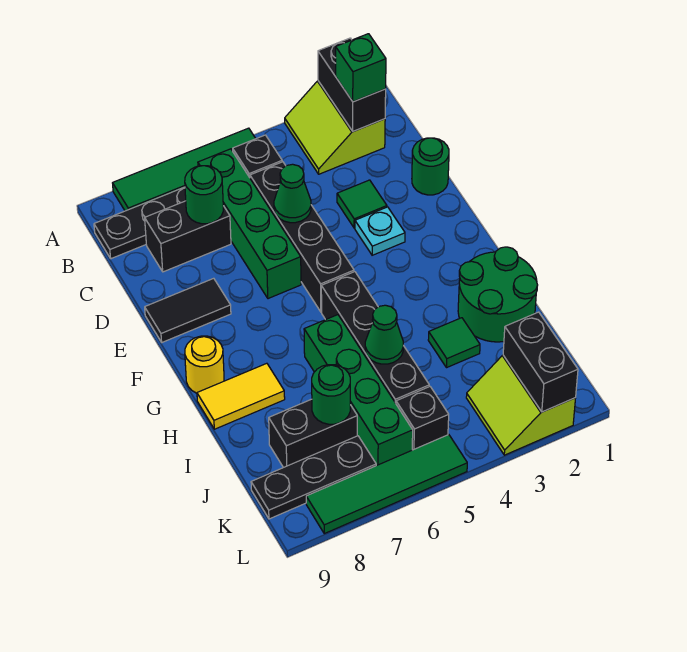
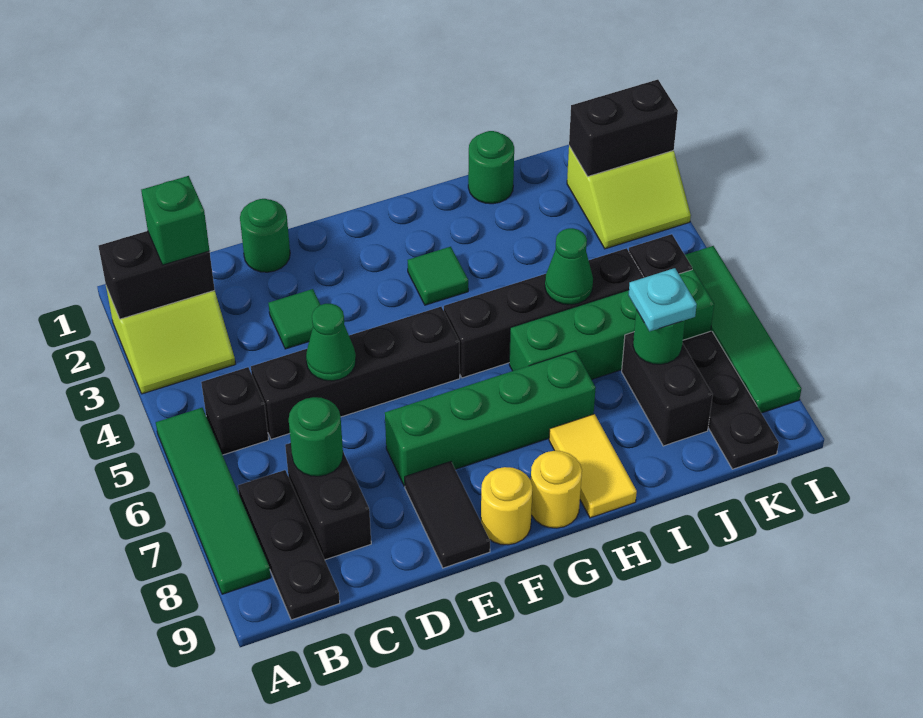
green 1x4 brick [198,149,301,299] -> green 1x4 brick moved to [385,351,596,486]
cyan 1x1 plate [355,207,405,255] -> cyan 1x1 plate moved to [628,268,697,332]
none -> yellow 1x1 round brick [481,467,533,545]
green 2x2 round brick [458,247,538,342] -> green 1x1 round brick [468,131,514,204]
green 1x1 tile [428,318,480,368] -> green 1x1 tile moved to [407,247,468,305]

